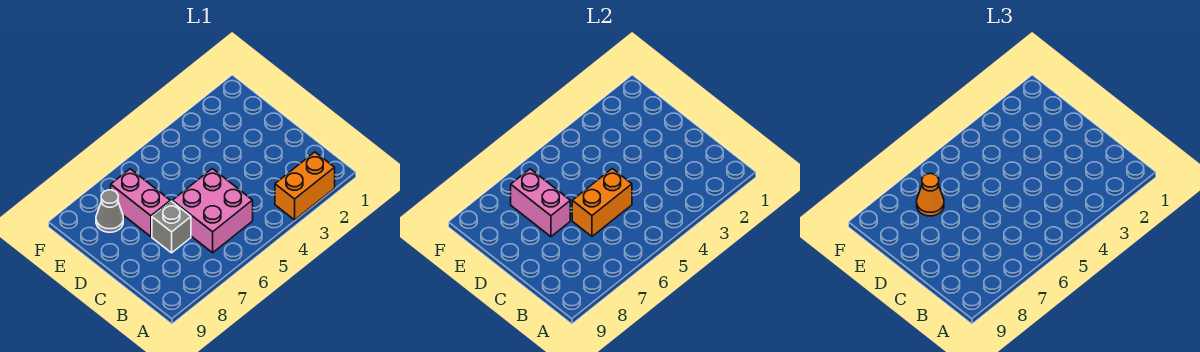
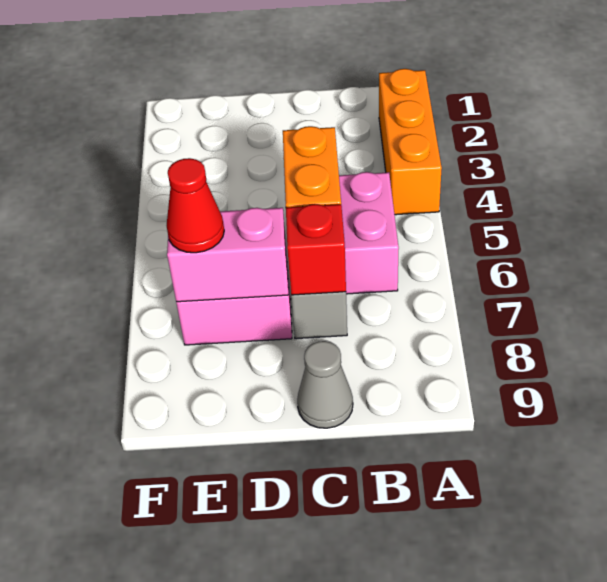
orange 1x2 brick [275,152,335,220] -> orange 1x3 brick [379,69,442,215]
none -> red 1x1 brick [286,204,346,295]
orange 1x1 cone [917,174,944,216] -> red 1x1 cone [167,158,224,253]
grey 1x1 cone [96,190,123,232] -> grey 1x1 cone moved to [297,341,353,428]

